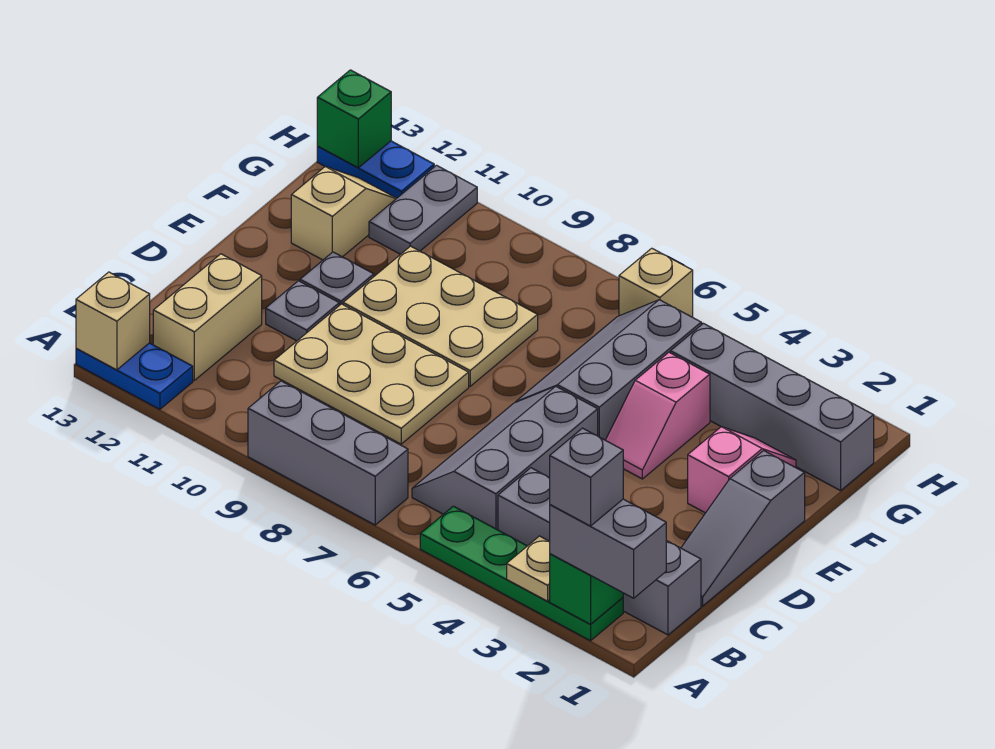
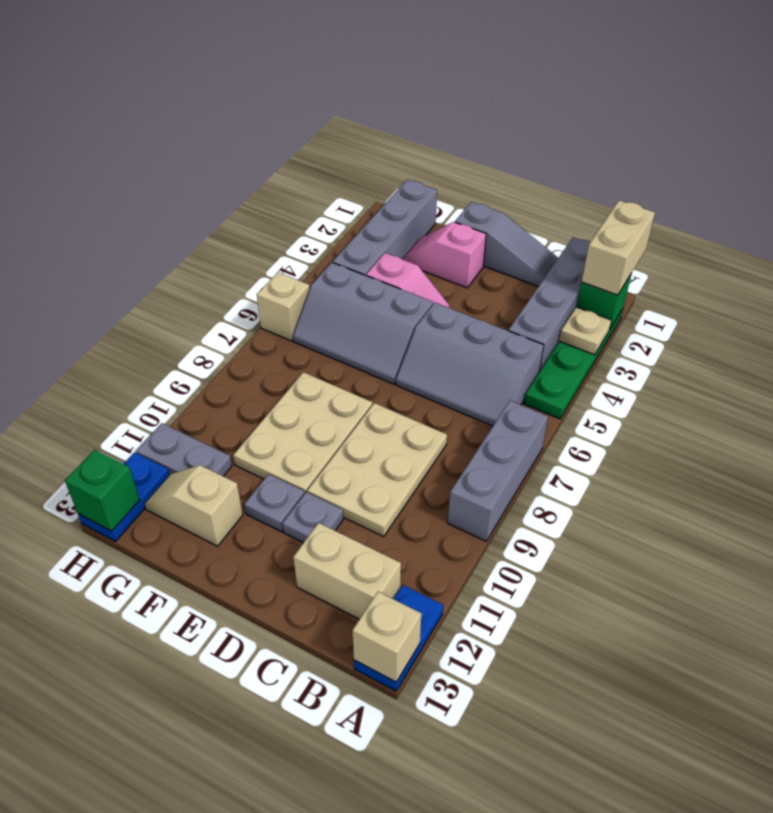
grey 1x2 brick [549,499,666,598] -> tan 1x2 brick [582,200,655,295]
grey 1x1 brick [550,428,623,526] -> none

